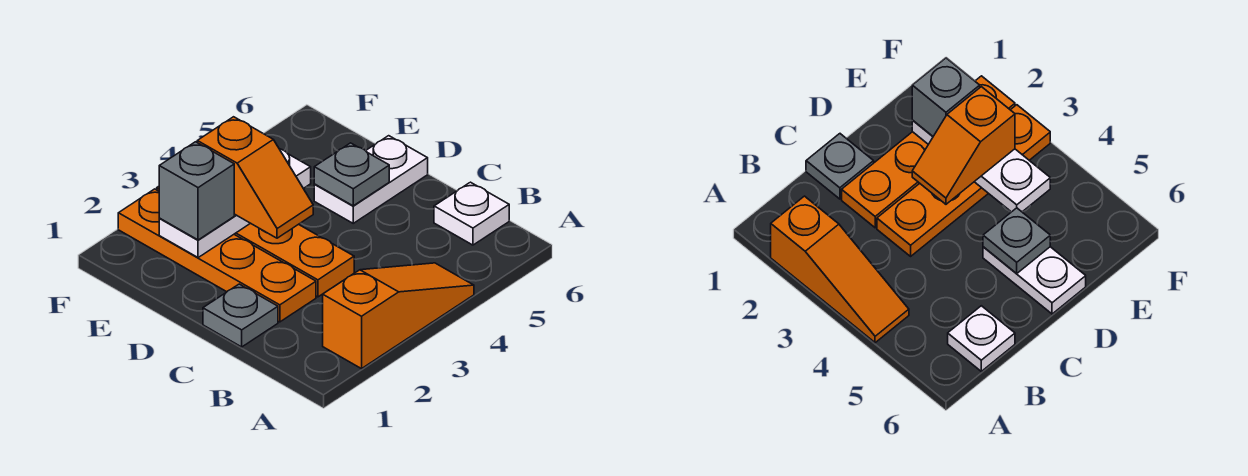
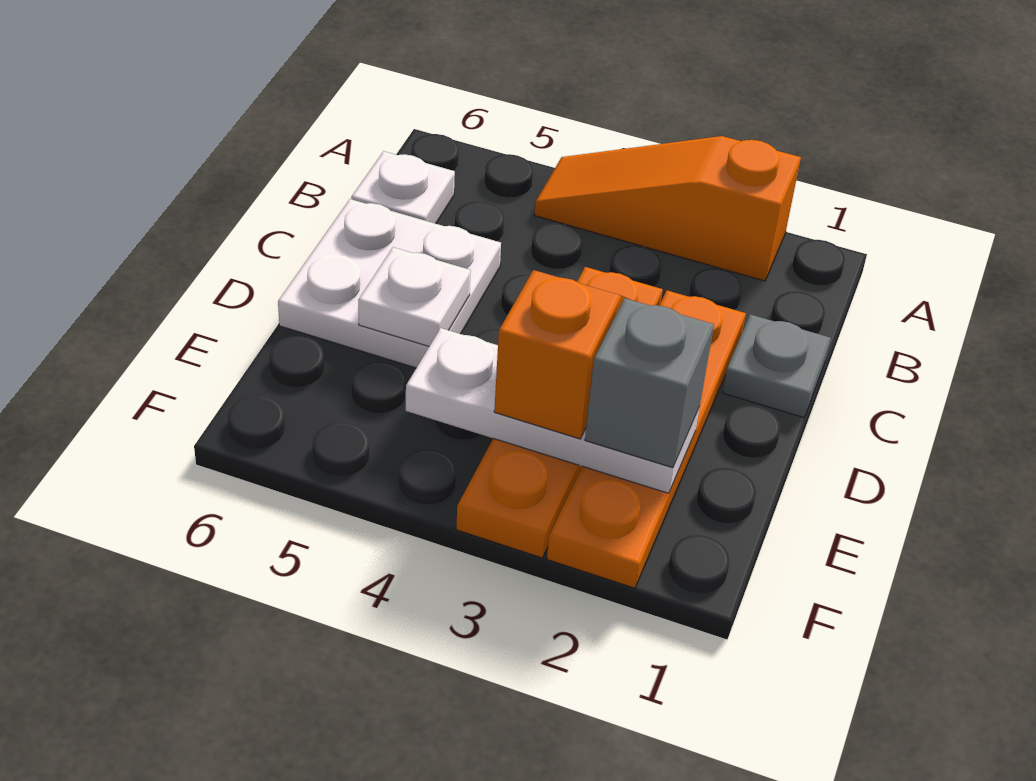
white 1x2 plate [314,136,428,223] -> white 2x2 plate [278,199,501,368]
grey 1x1 plate [314,143,389,206] -> white 1x1 plate [358,247,471,346]

